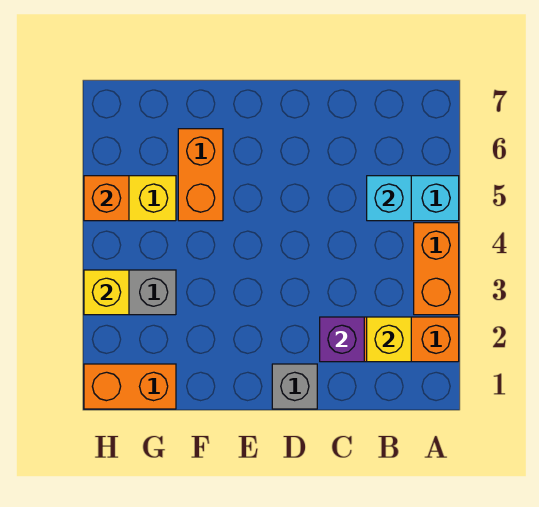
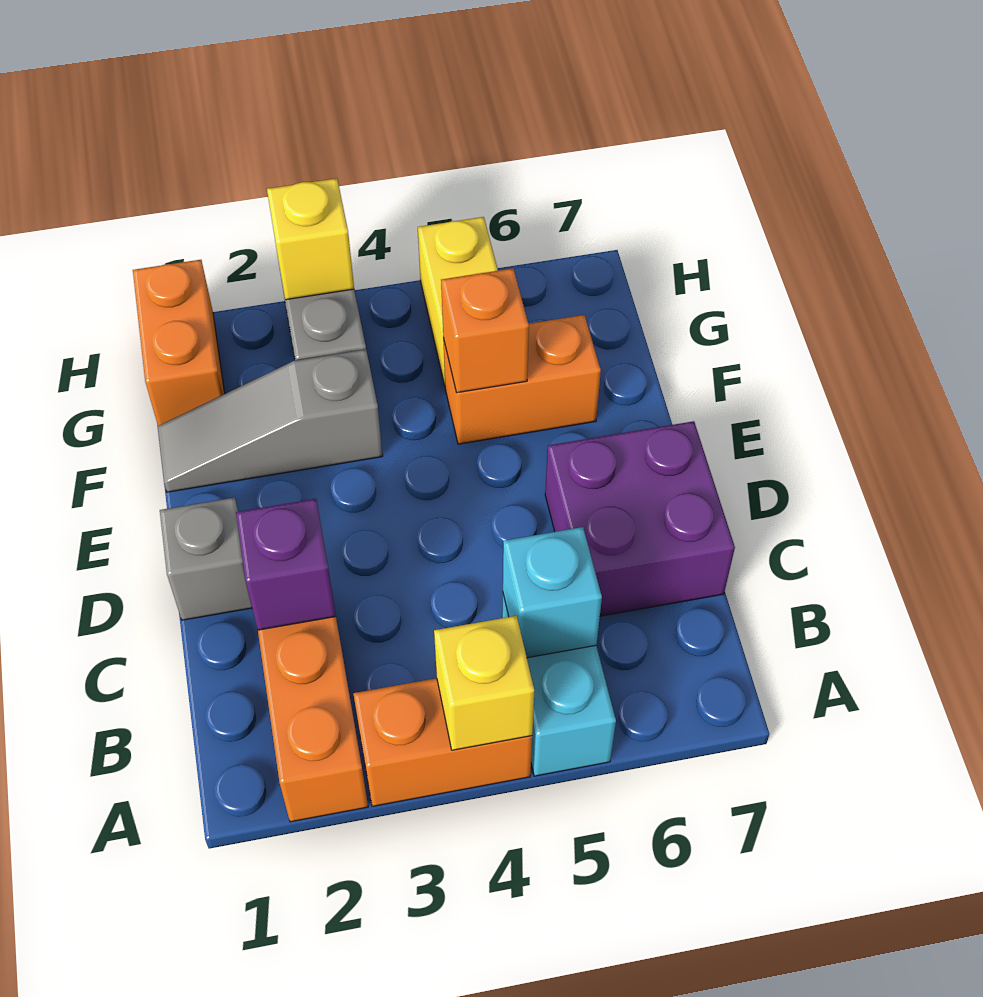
yellow 1x1 brick [367,317,411,362] -> yellow 1x1 brick moved to [434,616,534,750]
none -> purple 2x2 brick [545,421,735,616]
none -> grey 1x3 slope [158,349,383,492]
orange 1x1 brick [84,176,129,221] -> orange 1x1 brick moved to [441,268,529,393]

